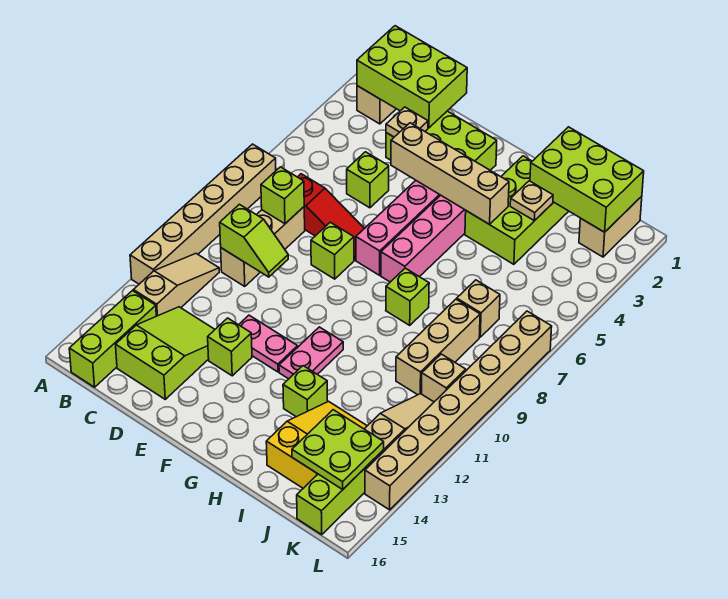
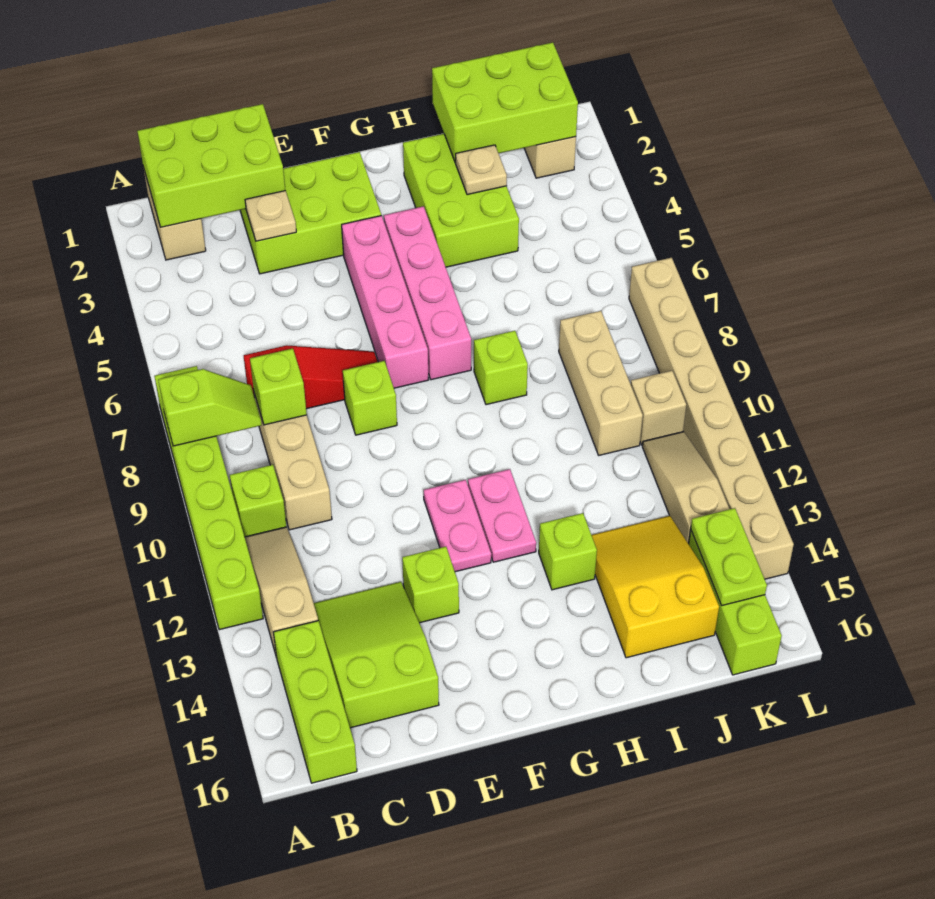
tan 1x6 brick [130,144,276,284] -> lime 1x6 brick [154,366,263,630]
lime 1x2 slope [220,204,288,277] -> lime 1x2 slope moved to [158,369,262,446]
lime 1x1 brick [347,152,389,208] -> lime 1x1 brick moved to [230,465,287,537]
tan 1x4 brick [391,123,509,224] -> none
pink 1x2 plate [239,315,298,372] -> pink 1x2 plate turned to [424,480,491,572]
tan 1x1 brick [457,280,500,337] -> none
lime 2x2 plate [292,410,384,489] -> lime 1x2 plate [691,508,767,605]

